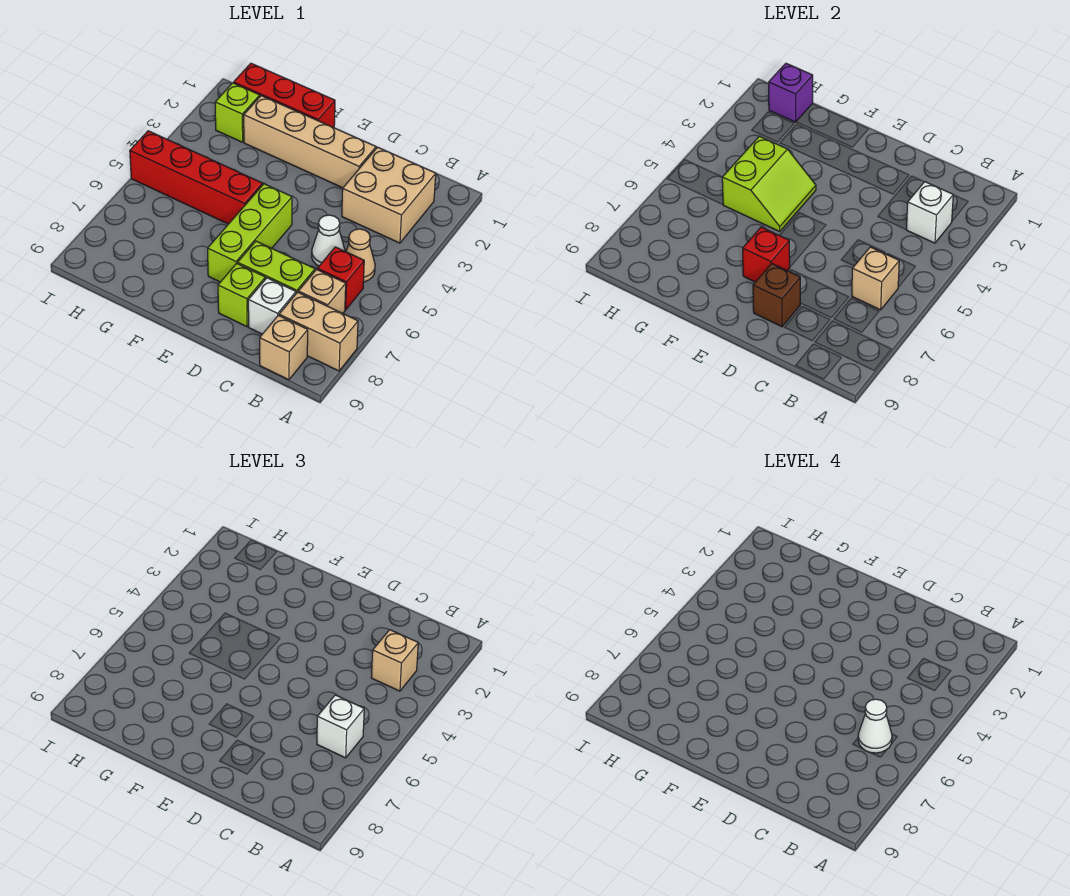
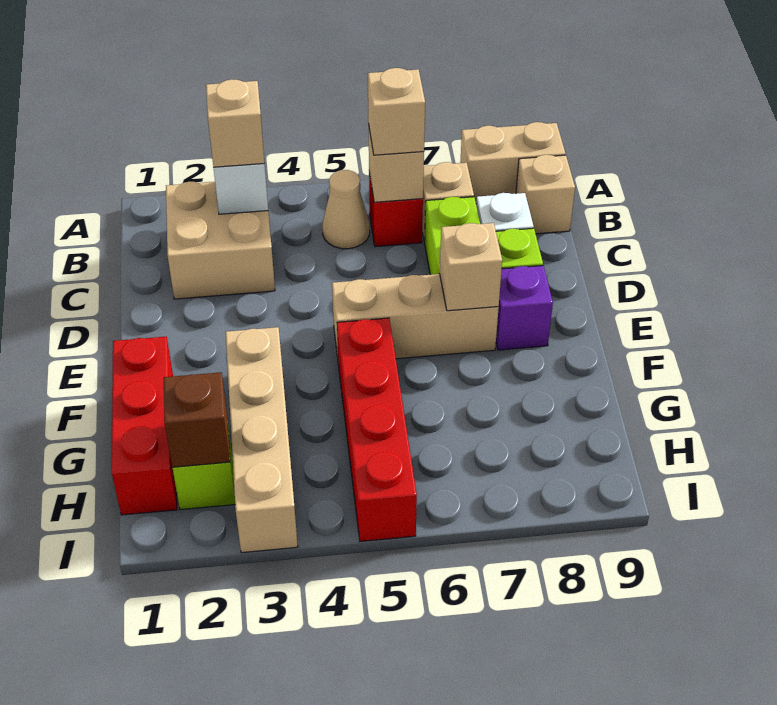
tan 1x2 brick [279,292,358,371] -> tan 1x2 brick turned to [460,122,565,202]
white 1x1 brick [317,695,364,758] -> tan 1x1 brick [368,68,425,155]
white 1x1 cone [858,699,892,753] -> none
white 1x1 cone [312,215,345,266] -> none
tan 1x4 brick [244,96,376,188] -> tan 1x4 brick moved to [226,327,298,553]
brown 1x1 brick [753,264,800,327] -> brown 1x1 brick moved to [164,372,230,467]
lime 1x3 brick [208,184,292,282] -> tan 1x3 brick [332,274,499,359]
red 1x1 brick [743,227,790,282] -> tan 1x1 brick [440,223,502,311]
lime 2x2 slope [722,136,816,232] -> none
purple 1x1 brick [769,63,813,122] -> purple 1x1 brick moved to [496,266,553,350]

